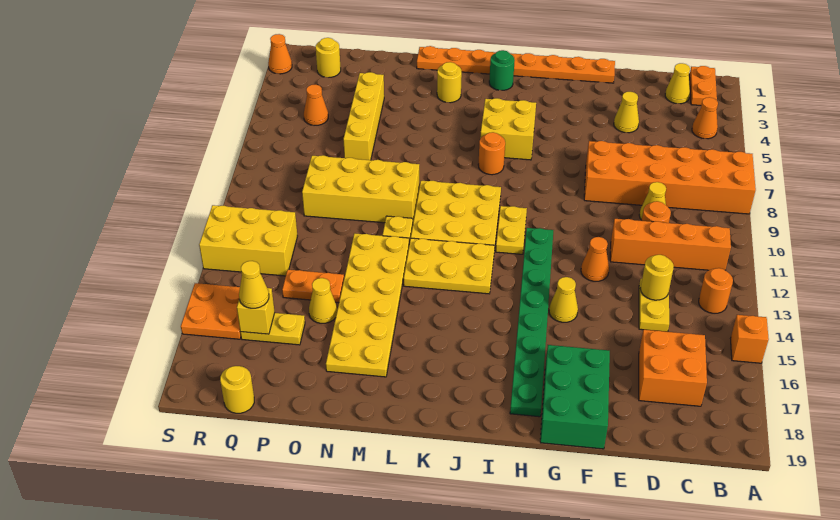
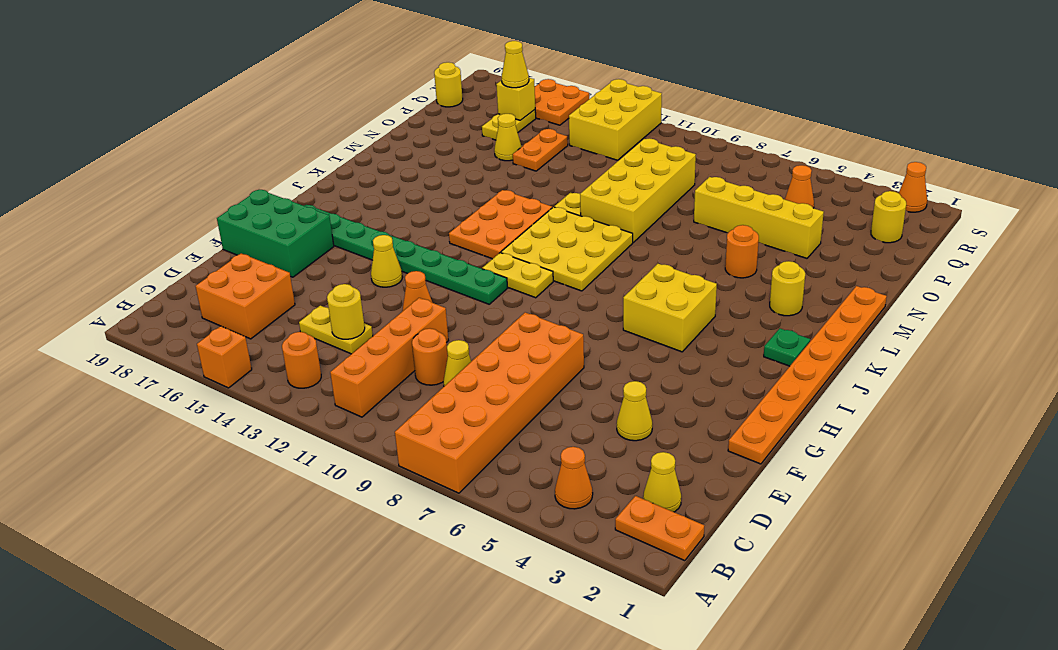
green 1x1 round brick [489,50,515,90] -> green 1x1 plate [764,328,810,366]
orange 1x1 round brick [478,132,505,175] -> orange 1x1 round brick moved to [725,225,759,278]
yellow 2x3 plate [404,238,495,294] -> orange 2x3 plate [449,190,552,259]
yellow 2x6 plate [326,233,409,377] -> none

